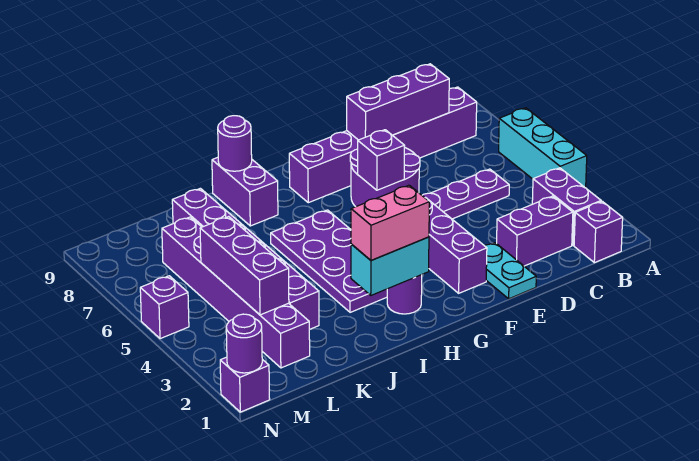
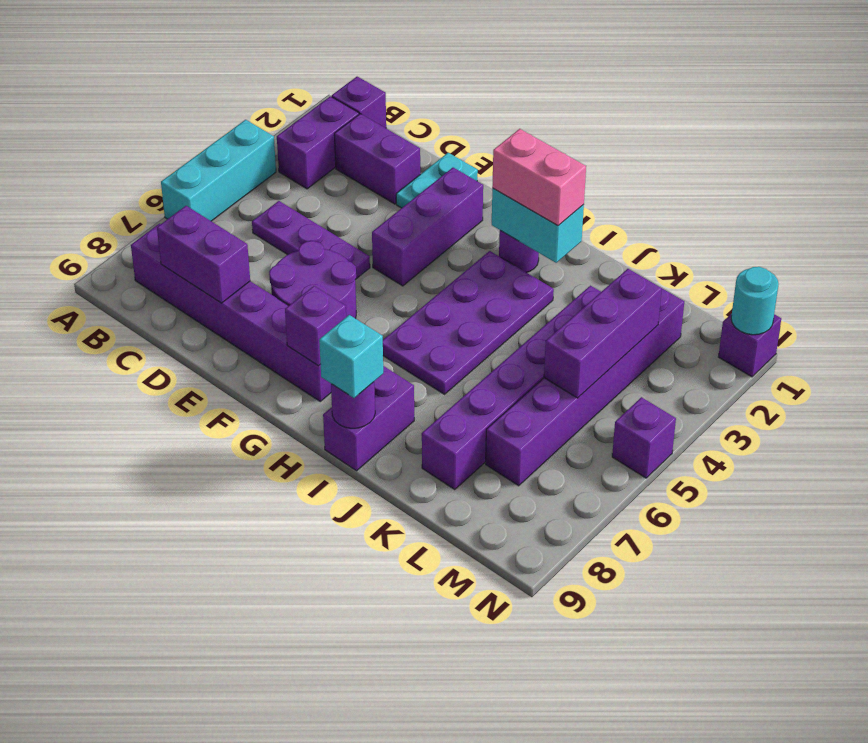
purple 1x3 brick [347,64,449,140] -> purple 1x2 brick [157,206,250,303]
purple 1x1 brick [358,130,405,190] -> purple 1x1 brick moved to [285,286,346,366]
none -> cyan 1x1 brick [319,315,383,398]
purple 1x1 round brick [226,314,262,373] -> cyan 1x1 round brick [731,267,779,335]

